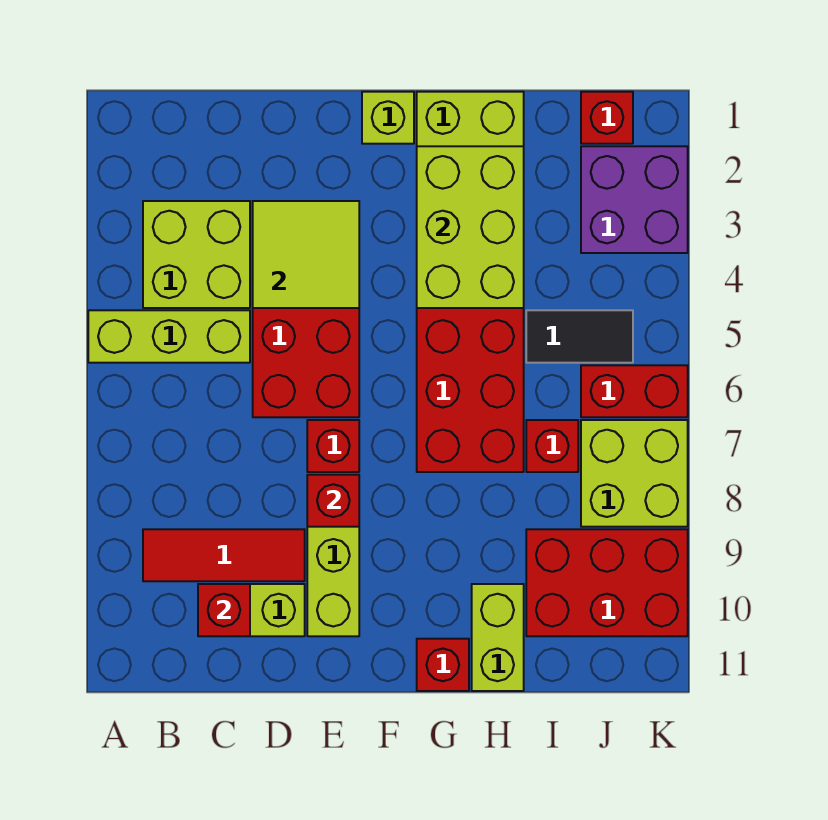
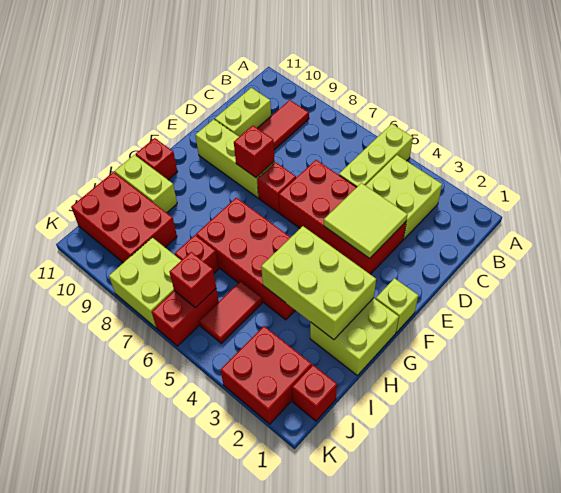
red 1x1 brick [198,584,250,636] -> red 1x1 brick moved to [169,252,216,308]
black 1x2 tile [526,310,633,363] -> red 1x2 tile [199,281,262,343]
red 2x3 brick [526,529,688,636] -> red 2x3 brick turned to [71,172,177,263]
purple 2x2 brick [581,146,688,253] -> red 2x2 brick [221,326,312,424]

